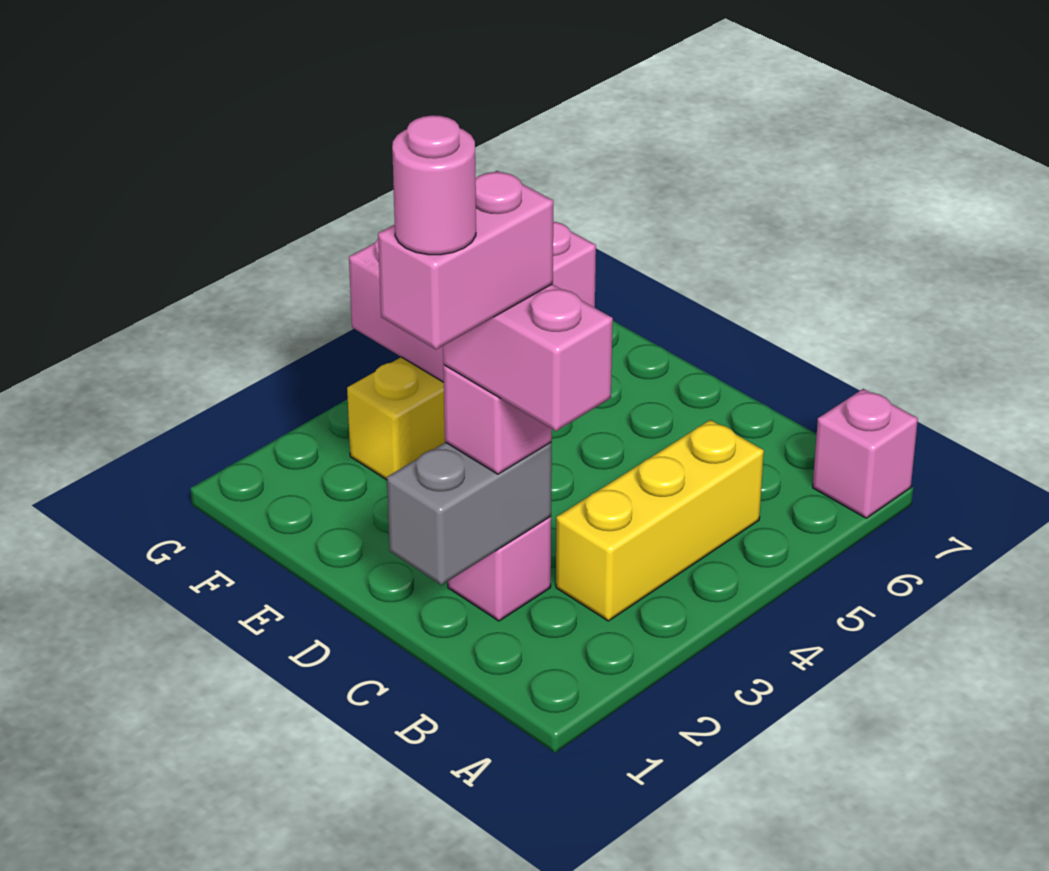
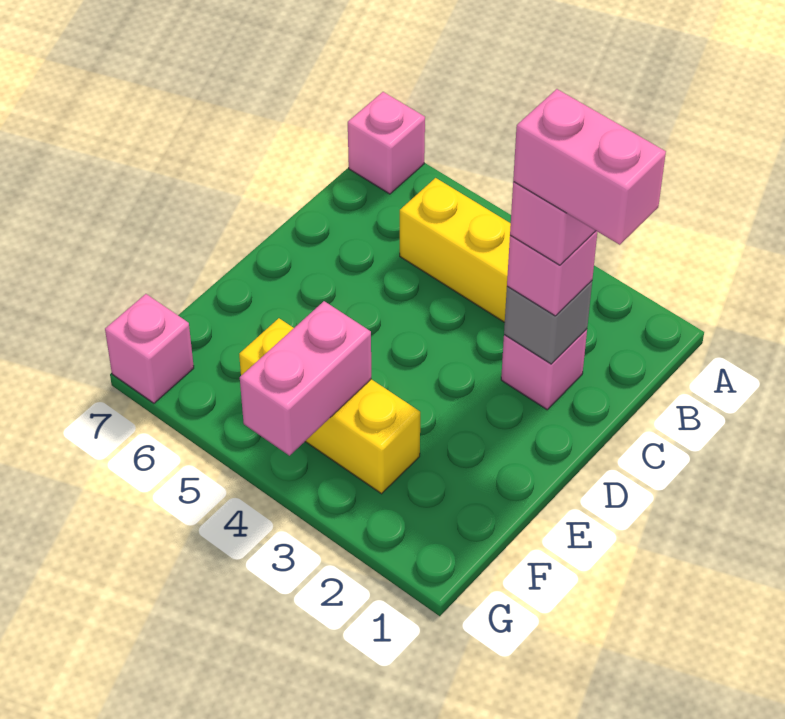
grey 1x2 brick [387,442,552,585] -> grey 1x1 brick [504,281,592,364]
pink 1x1 round brick [392,115,476,255] -> none

